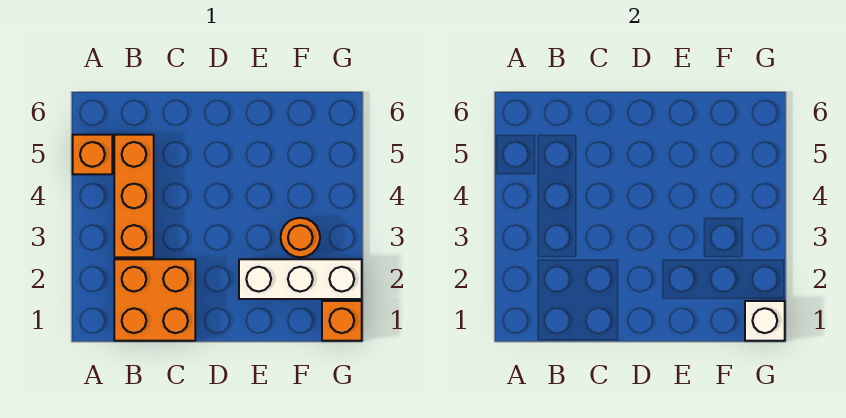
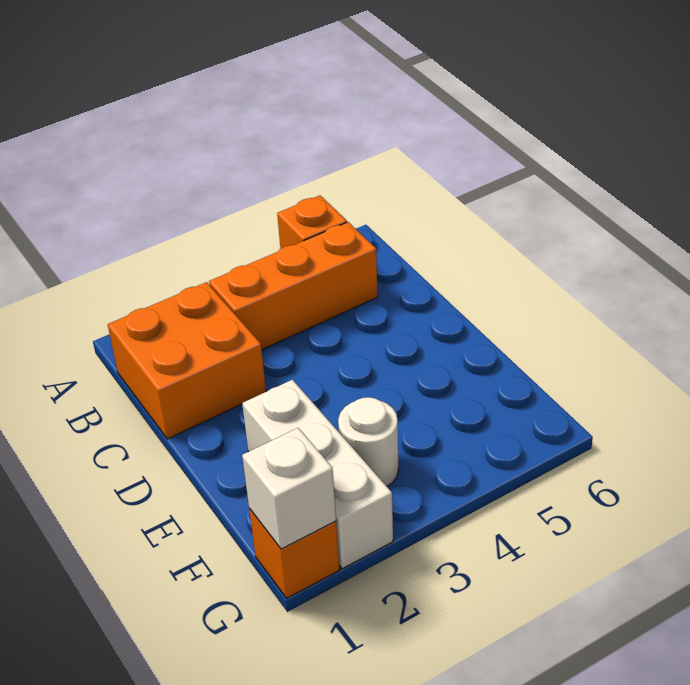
orange 1x1 round brick [281,218,320,257] -> white 1x1 round brick [338,397,399,486]

